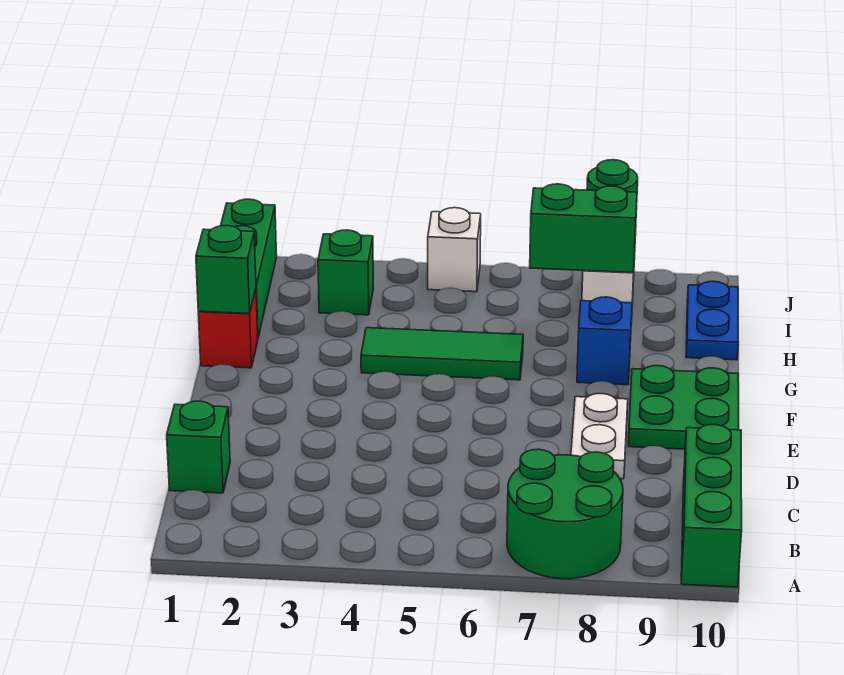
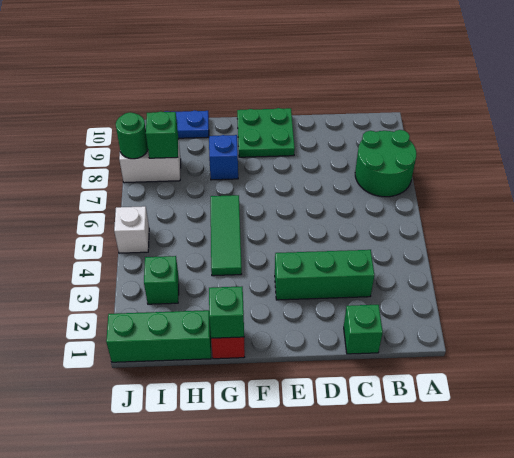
green 1x3 brick [681,424,742,587] -> green 1x3 brick moved to [275,250,374,300]
white 1x2 plate [571,394,628,479] -> none
green 1x2 brick [530,184,637,273] -> green 1x1 brick [146,112,178,158]

